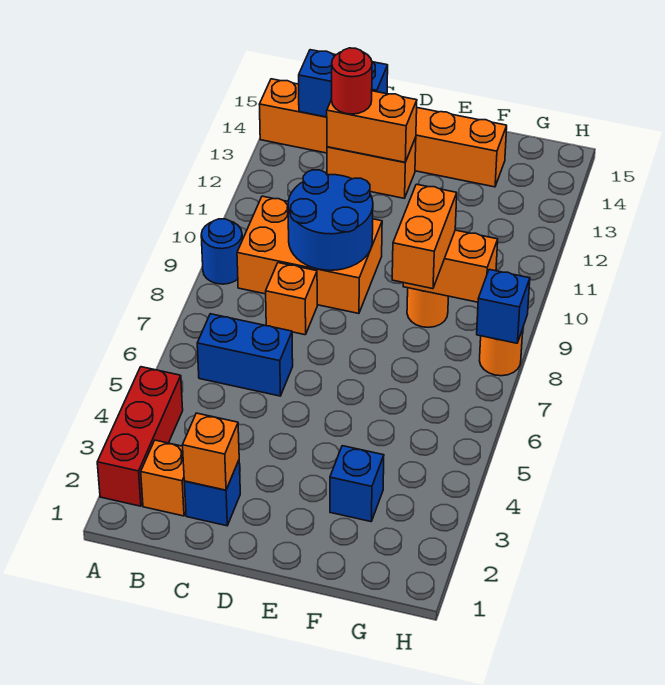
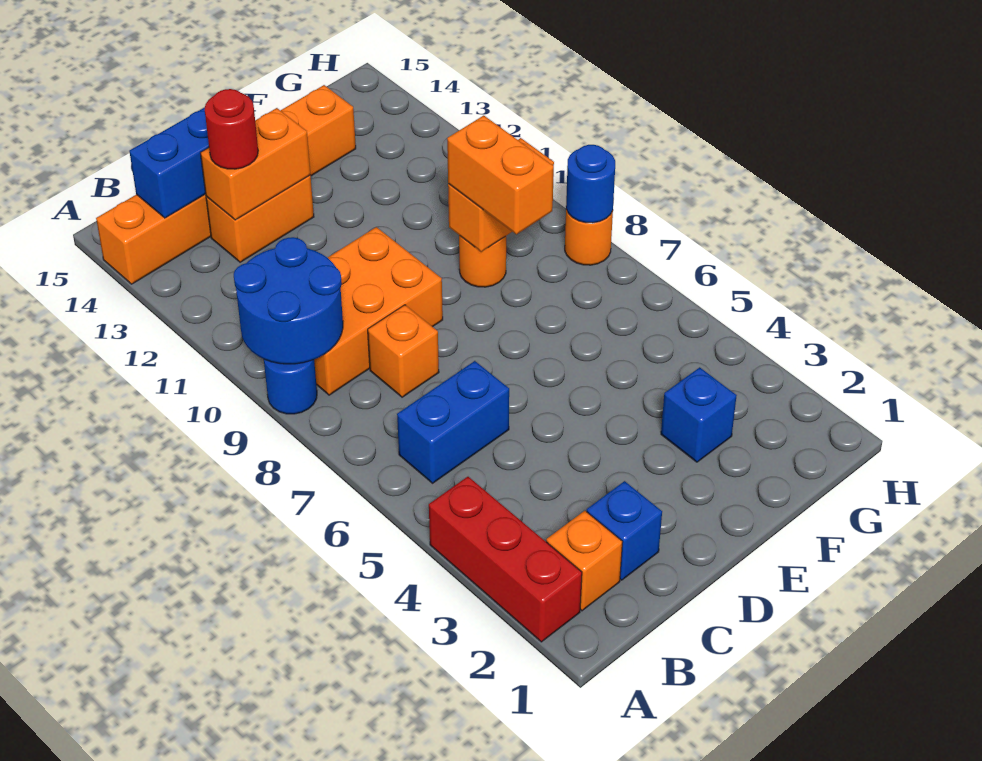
orange 1x1 brick [183,413,239,490] -> none
blue 2x2 round brick [288,170,373,270] -> blue 2x2 round brick moved to [234,237,343,364]
blue 1x1 brick [477,269,530,343] -> blue 1x1 round brick [566,145,615,223]

